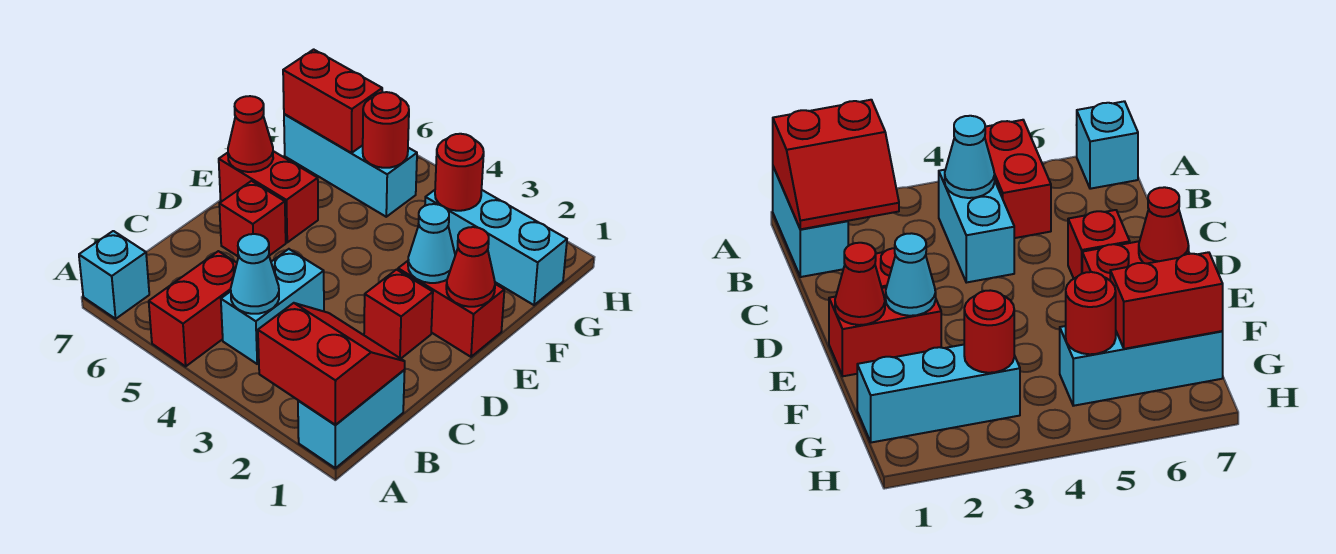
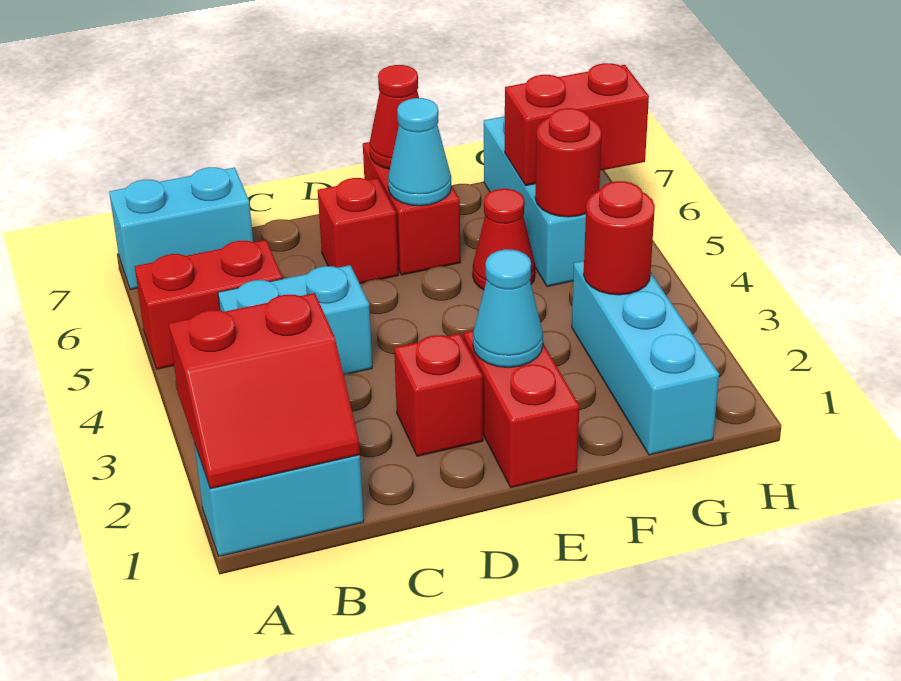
red 2x2 slope [258,303,405,425] -> red 2x2 slope turned to [169,293,360,489]
cyan 1x1 brick [79,231,149,319] -> cyan 1x2 brick [109,167,253,290]
cyan 1x1 cone [231,234,279,314] -> cyan 1x1 cone moved to [388,98,451,206]
red 1x1 cone [446,227,495,307] -> red 1x1 cone moved to [473,189,535,290]
red 1x2 brick [283,49,382,153] -> red 1x2 brick turned to [505,63,649,186]

